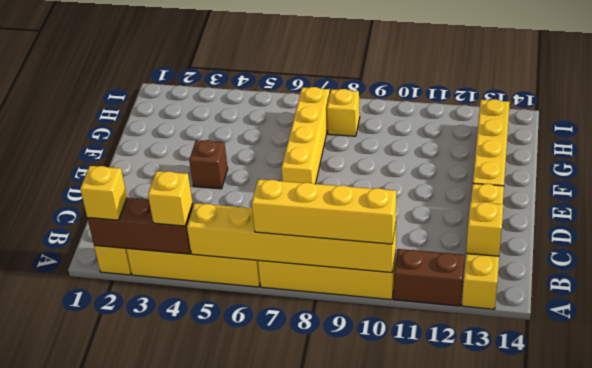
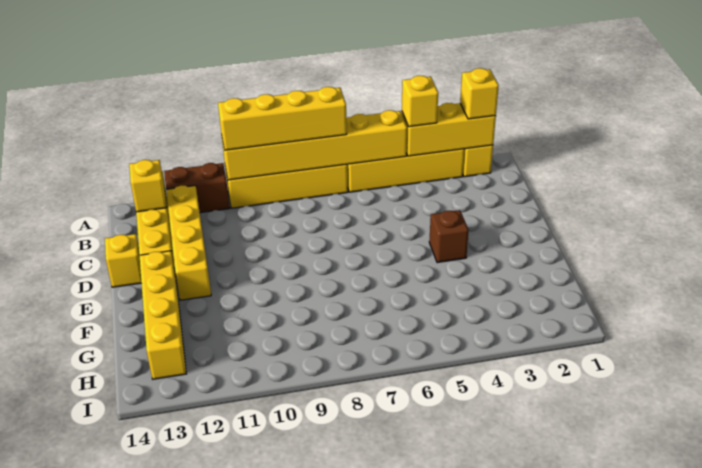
brown 1x3 brick [87,198,193,254] -> yellow 1x3 brick [402,103,496,156]
yellow 1x4 brick [282,87,330,184] -> yellow 1x4 brick moved to [166,186,211,300]
yellow 1x1 brick [327,89,360,136] -> yellow 1x1 brick moved to [105,234,141,287]

